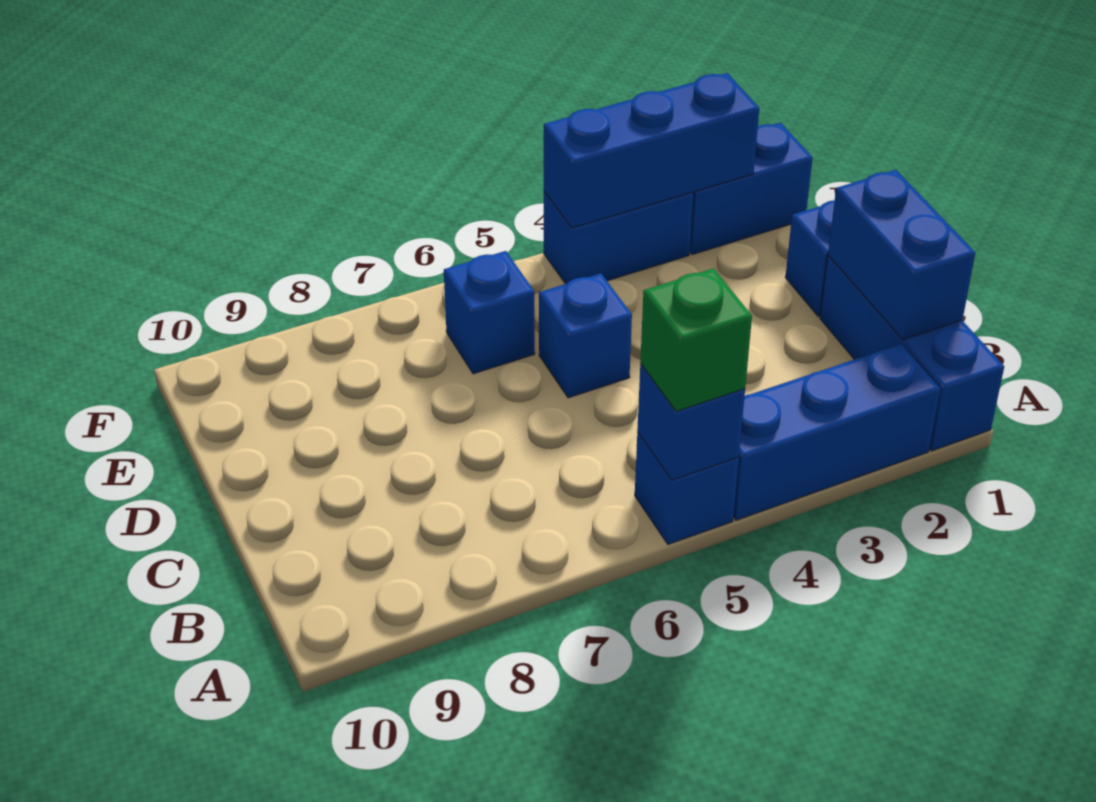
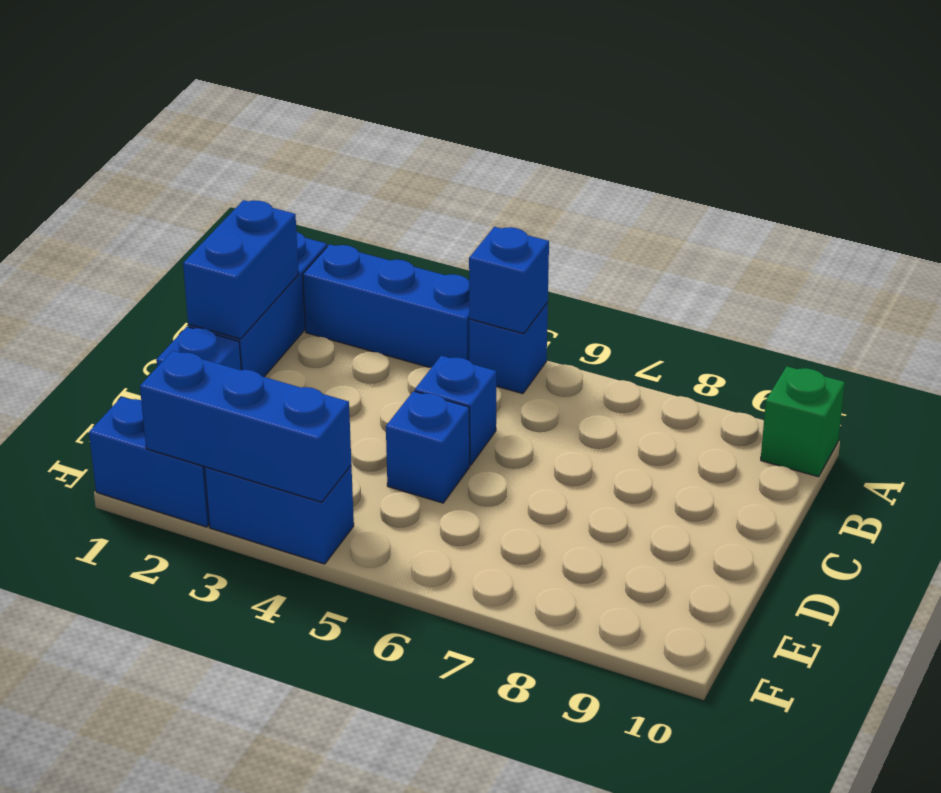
green 1x1 brick [640,268,752,411] -> green 1x1 brick moved to [761,366,845,477]
blue 1x1 brick [444,251,535,374] -> blue 1x1 brick moved to [415,356,497,465]

